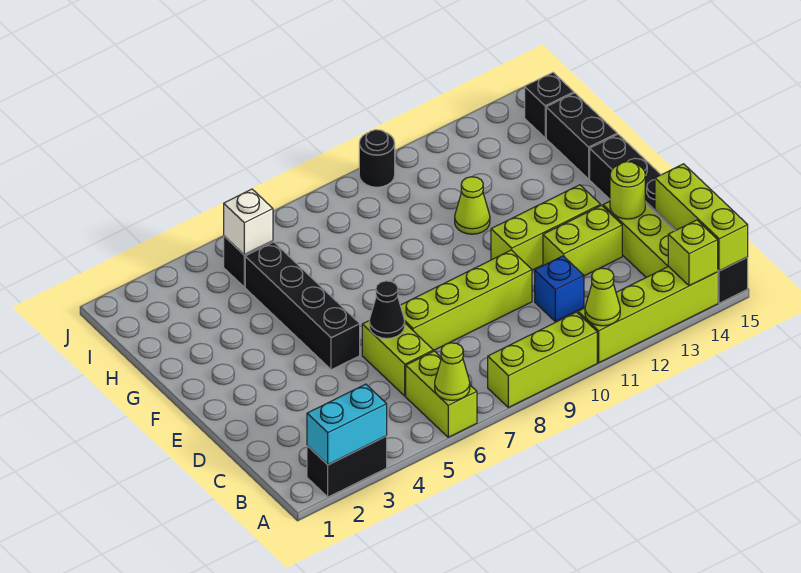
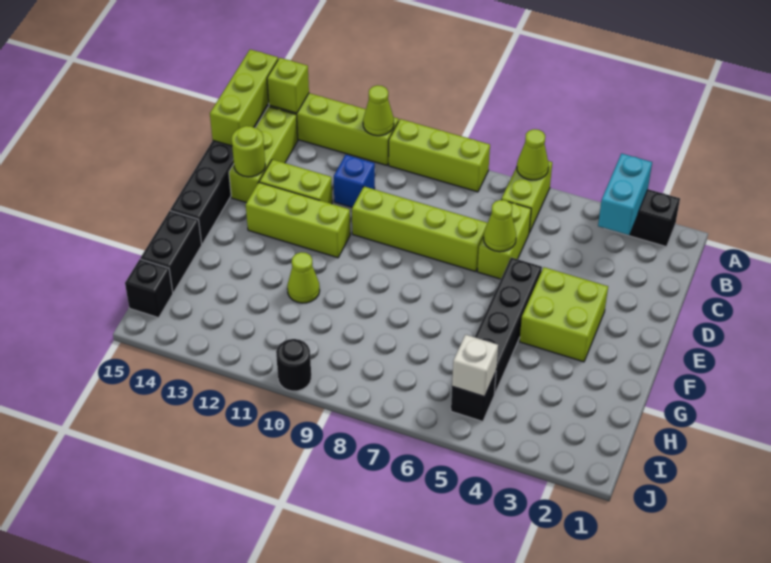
cyan 1x2 brick [307,384,387,465] -> cyan 1x2 brick turned to [598,153,652,235]
black 1x1 cone [369,281,405,338] -> lime 1x1 cone [484,200,516,252]
none -> lime 2x2 brick [519,267,608,362]

